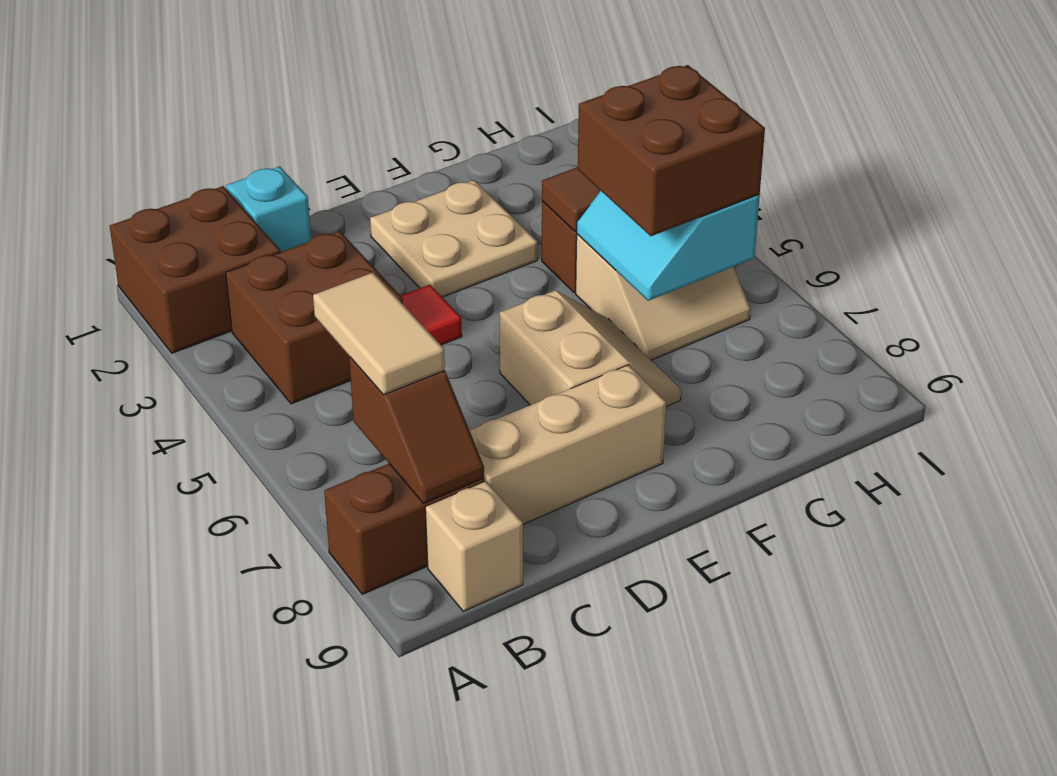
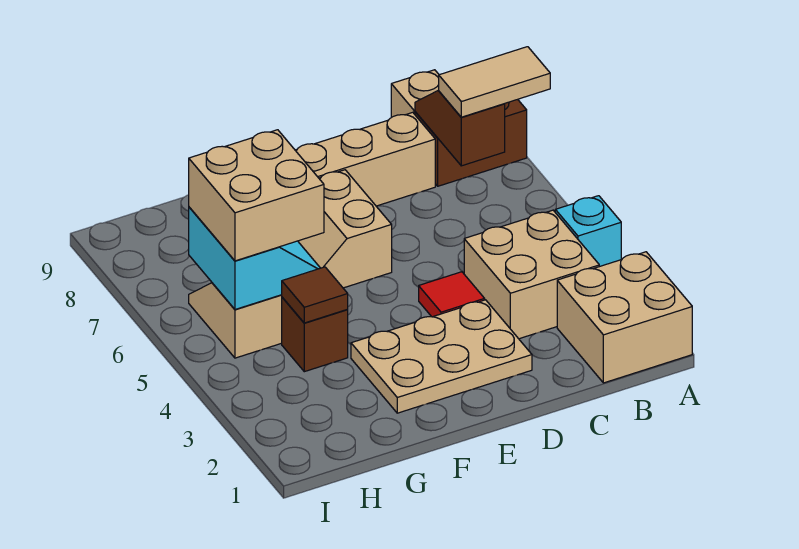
brown 2x2 brick [110,186,281,353] -> tan 2x2 brick [557,252,692,383]
brown 2x2 brick [226,231,403,404] -> tan 2x2 brick [464,210,599,339]
tan 1x2 tile [313,272,445,395] -> tan 1x2 tile turned to [439,47,550,117]
cyan 1x1 brick [226,166,311,252] -> cyan 1x1 brick moved to [555,196,621,267]
tan 2x2 plate [370,180,538,297] -> tan 2x3 plate [351,300,532,413]
brown 2x2 brick [578,65,765,236] -> tan 2x2 brick [189,130,324,261]

